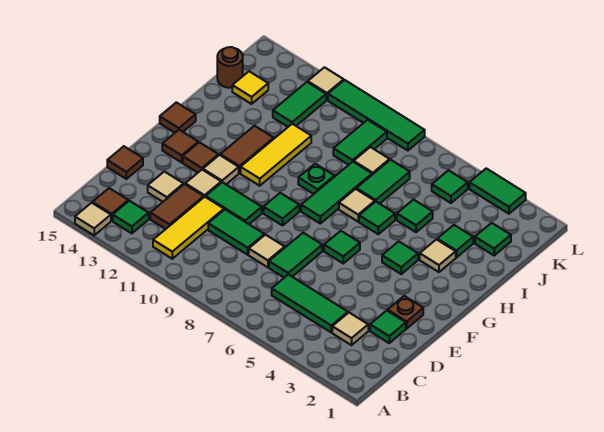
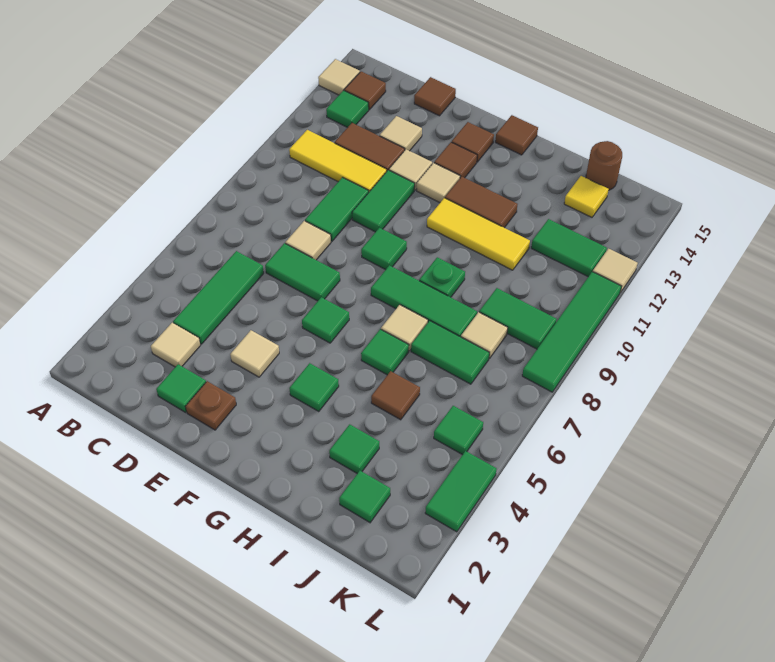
tan 1x1 tile [420,240,456,272] -> tan 1x1 tile moved to [230,330,279,377]
green 1x1 tile [397,200,433,232] -> brown 1x1 tile [371,371,420,420]

